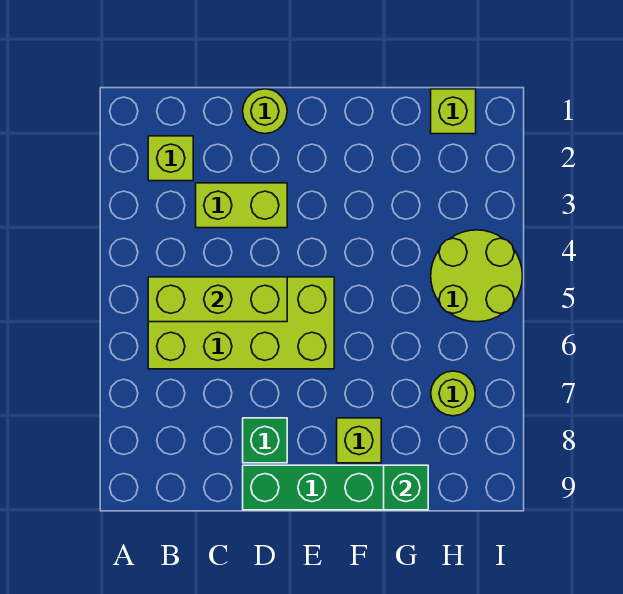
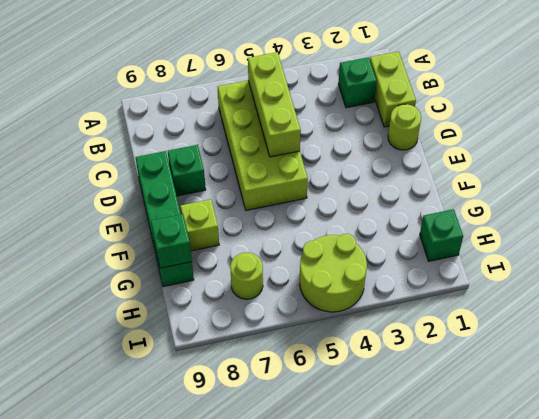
lime 1x1 brick [148,136,193,181] -> green 1x1 brick [338,57,377,108]
lime 1x2 brick [196,183,287,228] -> lime 1x2 brick moved to [370,52,416,127]
lime 1x1 brick [431,89,476,134] -> green 1x1 brick [420,209,463,261]

